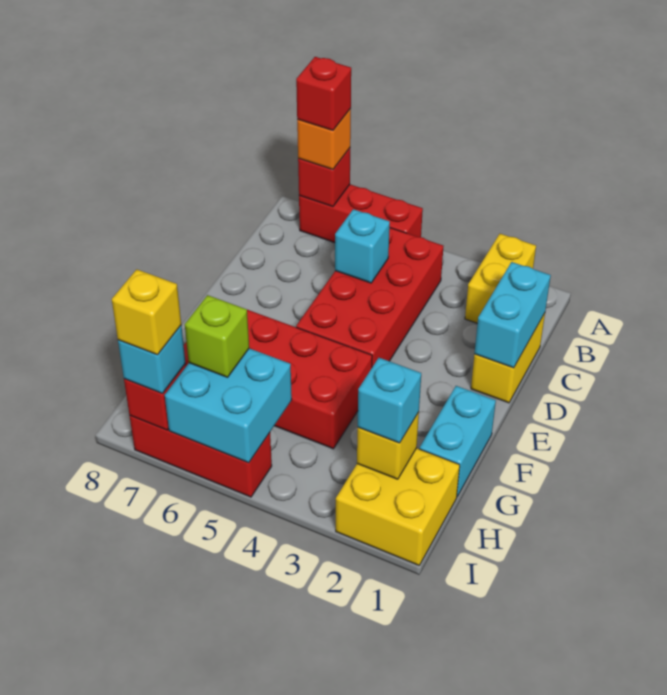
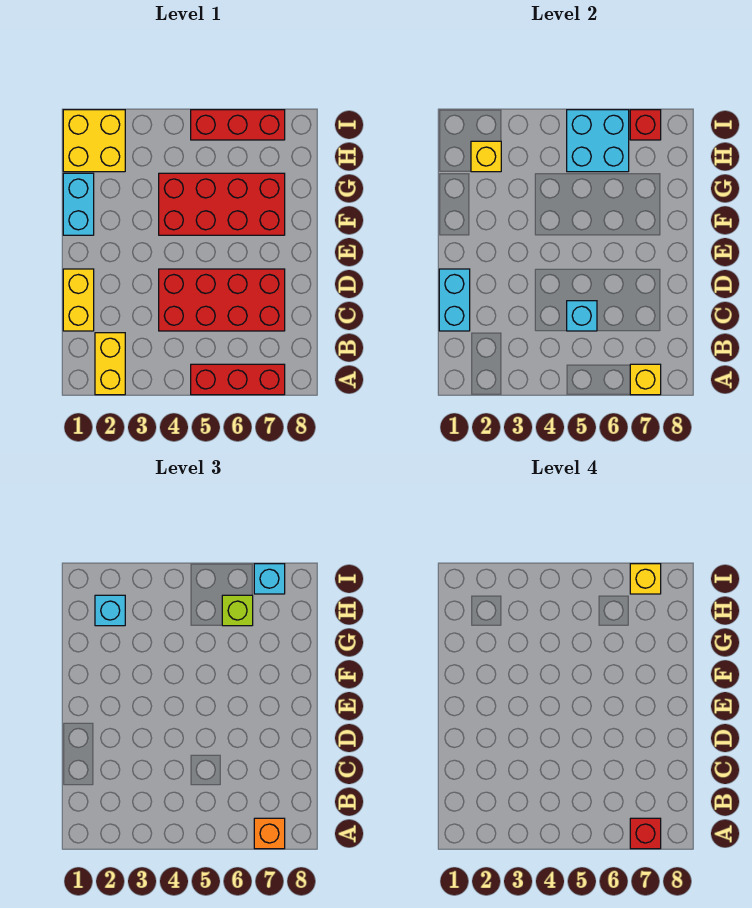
red 1x1 brick [298,148,350,207] -> yellow 1x1 brick [630,364,661,395]
red 2x4 brick [296,228,444,367] -> red 2x4 brick turned to [159,269,285,331]

